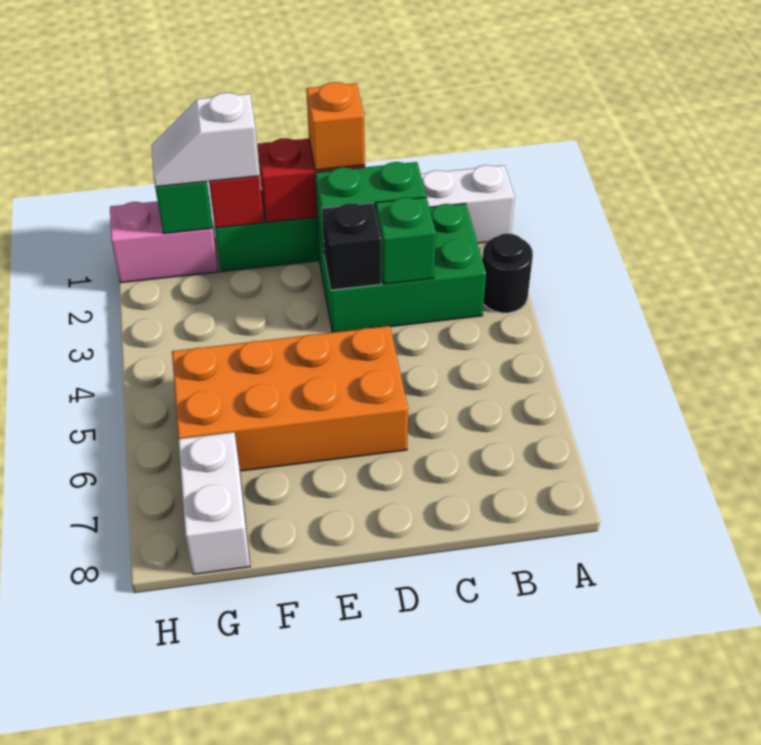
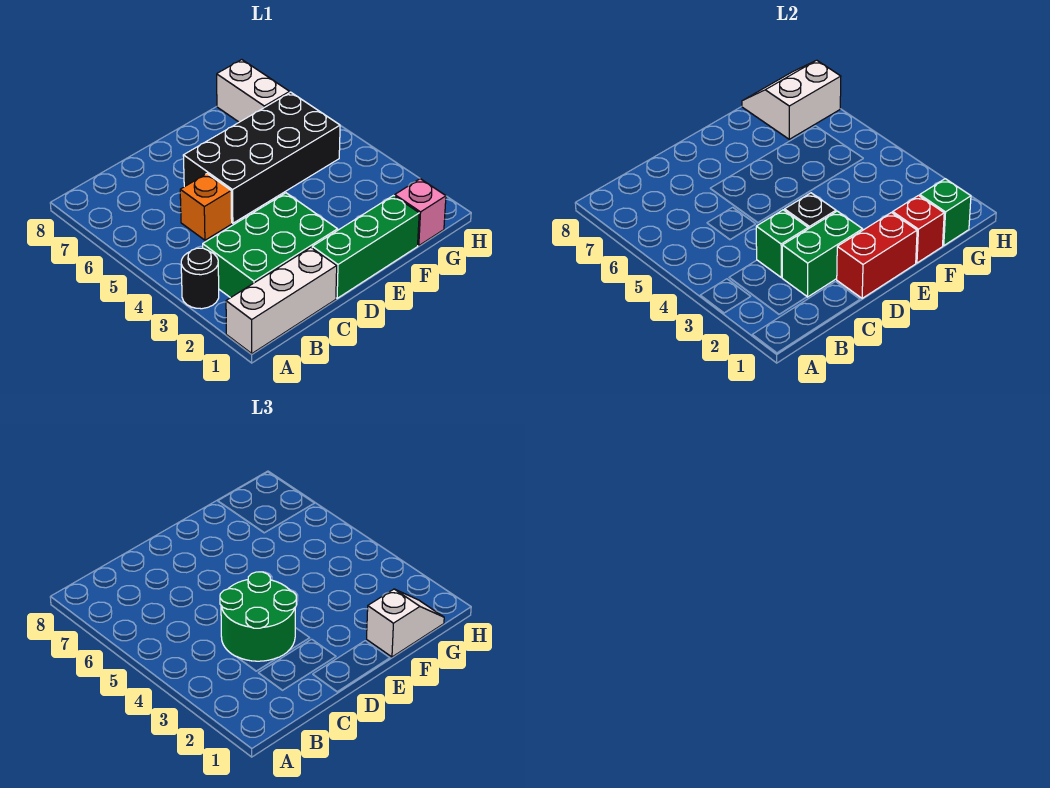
none -> green 2x2 round brick [220,572,296,661]
orange 1x1 brick [306,82,365,170] -> orange 1x1 brick moved to [180,174,232,240]
orange 2x4 brick [172,326,408,471] -> black 2x4 brick [183,92,340,223]
pink 1x2 brick [110,201,218,283] -> pink 1x1 brick [395,179,446,245]
none -> white 2x2 slope [742,60,841,139]

